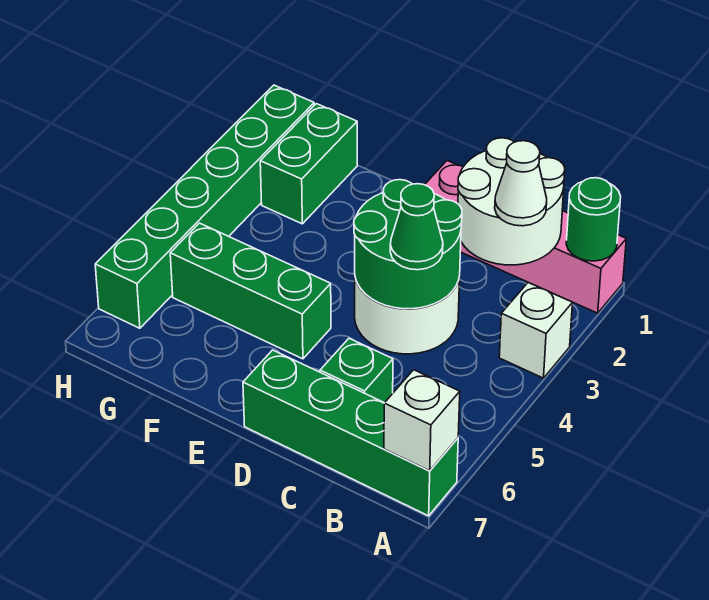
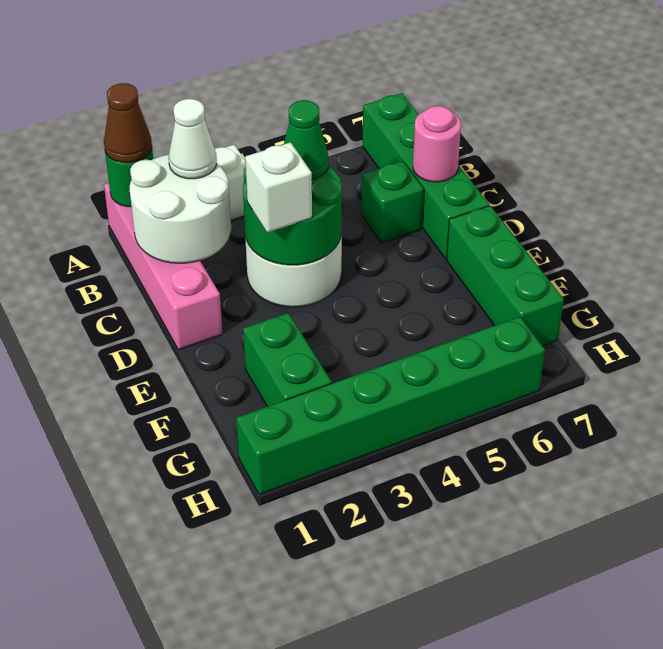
none -> brown 1x1 cone [104,83,152,163]
white 1x1 brick [384,370,460,471] -> white 1x1 brick moved to [245,142,312,233]
none -> pink 1x1 round brick [413,106,461,182]
green 1x3 brick [170,223,331,359] -> green 1x3 brick moved to [447,206,564,346]
green 1x2 brick [260,104,357,224] -> green 1x2 brick turned to [243,313,332,406]

